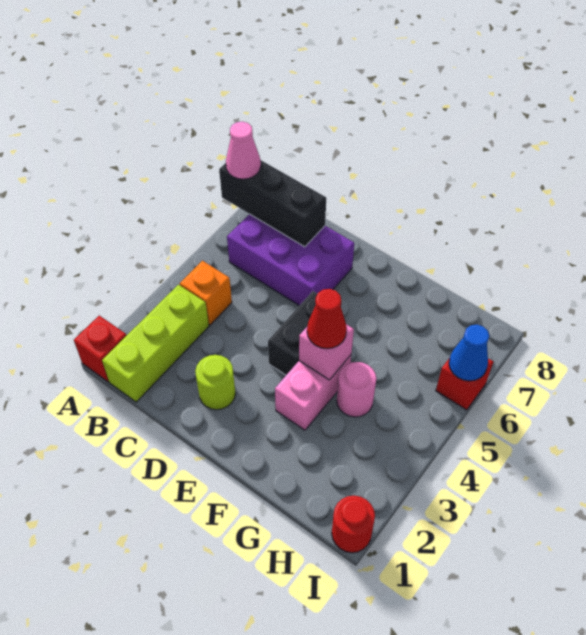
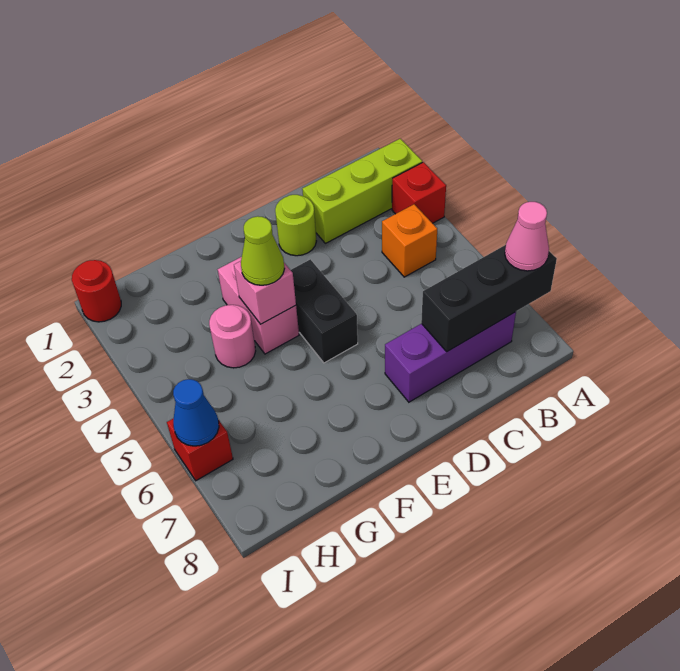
red 1x1 brick [74,316,127,382] -> red 1x1 brick moved to [392,162,446,223]
lime 1x3 brick [102,285,209,402] -> lime 1x3 brick turned to [302,139,422,243]
purple 2x3 brick [227,214,354,306] -> purple 1x3 brick [385,312,516,402]
red 1x1 cone [307,289,347,349] -> lime 1x1 cone [241,216,285,285]

